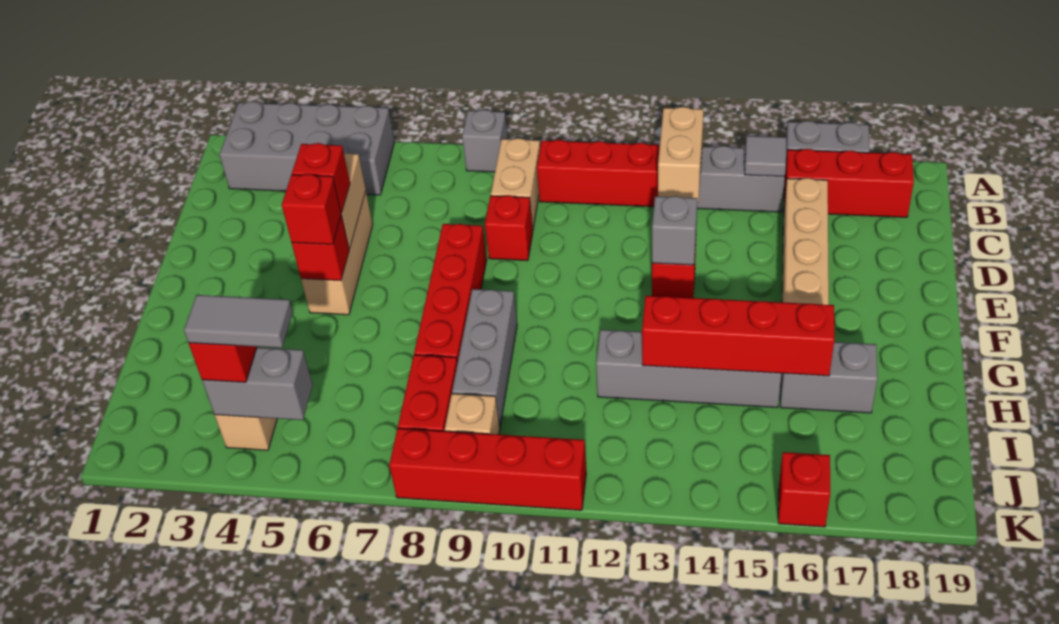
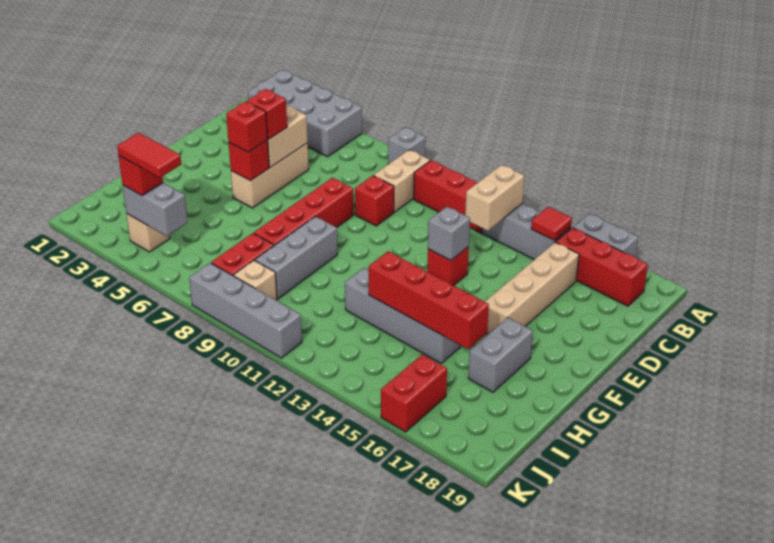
grey 1x1 tile [745,136,786,177] -> red 1x1 tile [531,207,572,241]
grey 1x2 brick [780,342,878,413] -> grey 1x2 brick turned to [468,318,533,392]
grey 1x2 tile [184,295,293,348] -> red 1x2 tile [117,133,181,178]
red 1x4 brick [389,428,586,510] -> grey 1x4 brick [189,263,302,358]
red 1x1 brick [778,452,830,527] -> red 1x2 brick [381,354,447,432]

